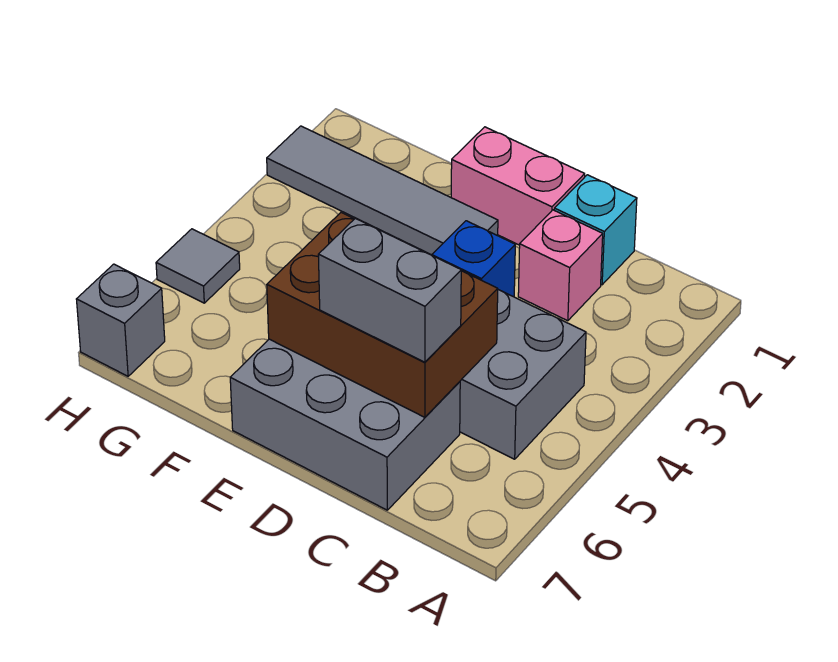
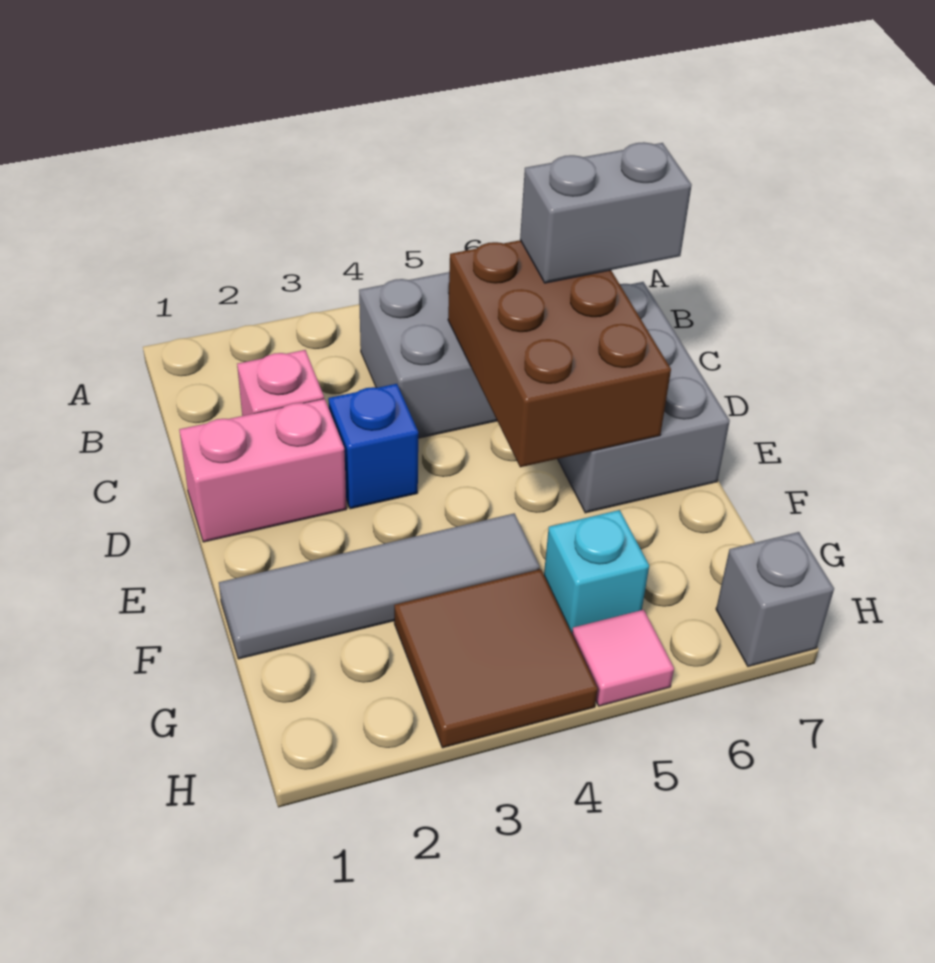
cyan 1x1 brick [554,175,637,285] -> cyan 1x1 brick moved to [544,510,649,633]
grey 1x2 brick [318,218,461,362] -> grey 1x2 brick turned to [520,142,692,283]
pink 1x2 brick [451,127,585,245] -> pink 1x2 brick turned to [179,399,347,542]
grey 1x4 tile [267,126,498,255] -> grey 1x4 tile turned to [219,513,540,659]
none -> brown 2x2 tile [394,569,598,748]
grey 1x1 tile [156,229,240,303] -> pink 1x1 tile [572,610,674,706]

